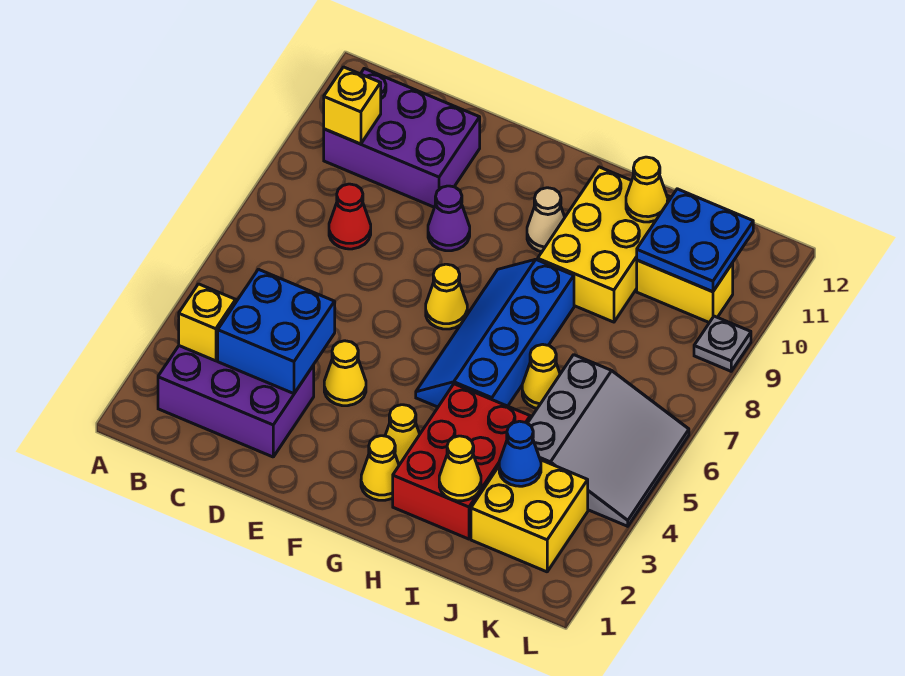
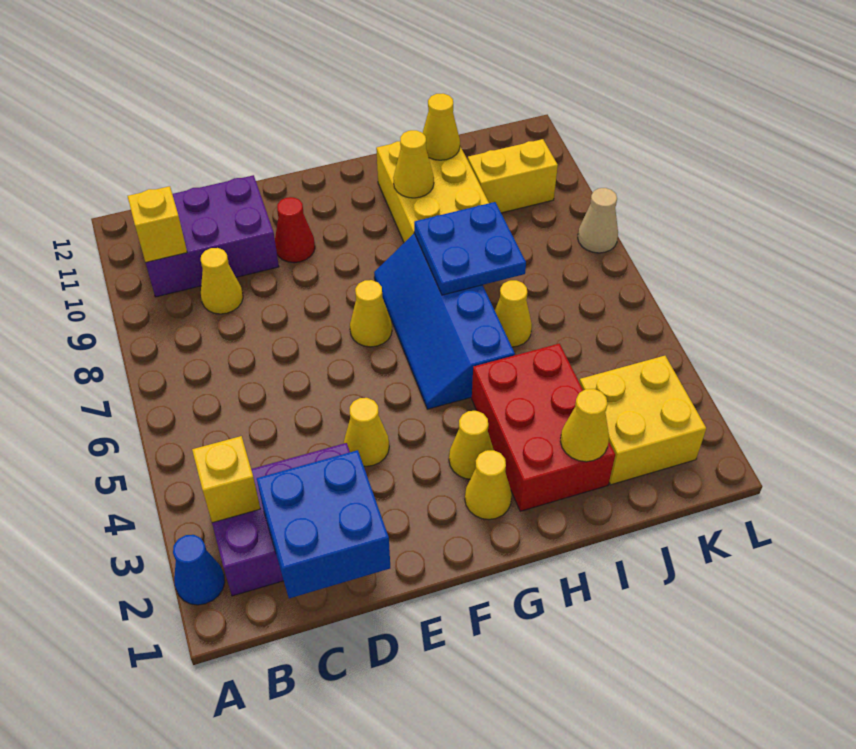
blue 2x2 brick [218,269,335,394] -> blue 2x2 brick moved to [257,450,390,598]
red 1x1 cone [329,184,371,249] -> red 1x1 cone moved to [275,197,315,263]
none -> yellow 1x1 cone [201,248,243,314]
purple 1x1 cone [428,186,470,251] -> none
tan 1x1 cone [527,188,565,252] -> tan 1x1 cone moved to [578,188,618,253]
none -> yellow 1x1 cone [393,130,434,198]
blue 1x1 cone [499,421,541,486] -> blue 1x1 cone moved to [173,535,225,605]
grey 3x3 slope [528,355,689,526] -> none
blue 2x2 plate [637,189,753,292] -> blue 2x2 plate moved to [414,202,526,295]
grey 1x1 plate [694,316,751,371] -> none

